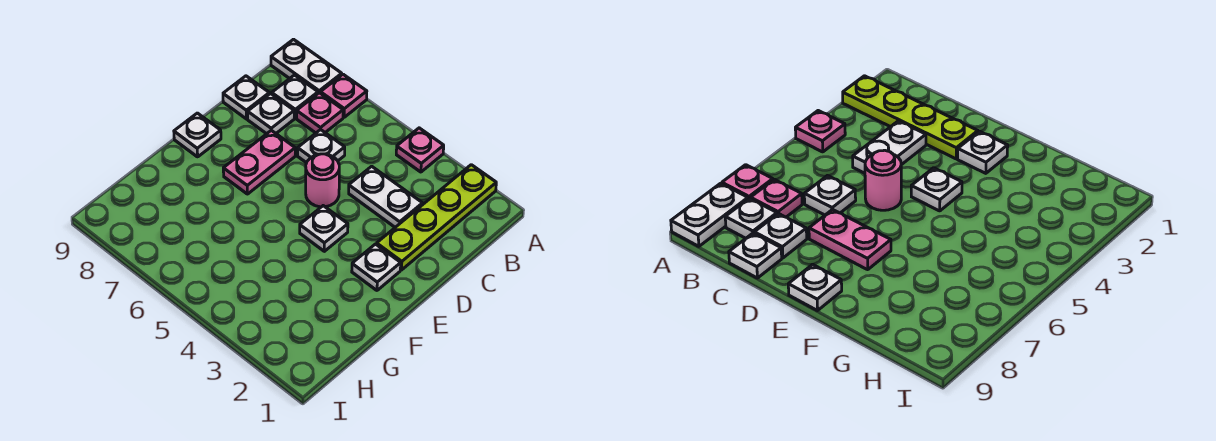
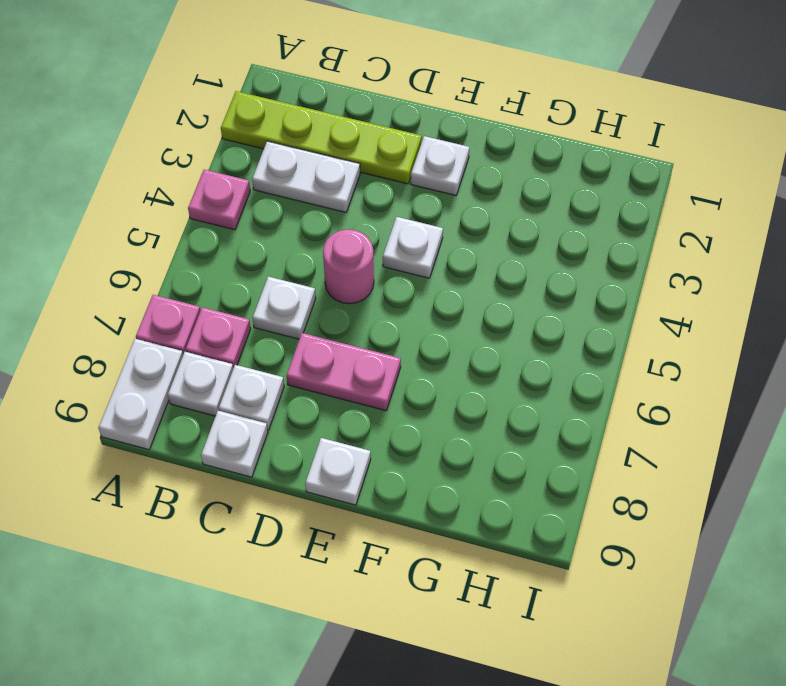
white 1x2 plate [349,166,423,227] -> white 1x2 plate turned to [252,141,360,212]

